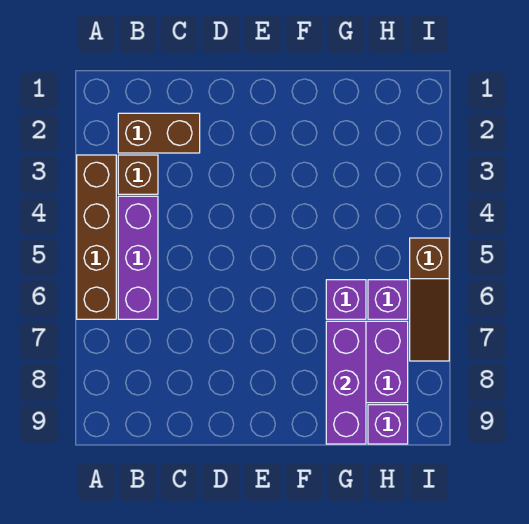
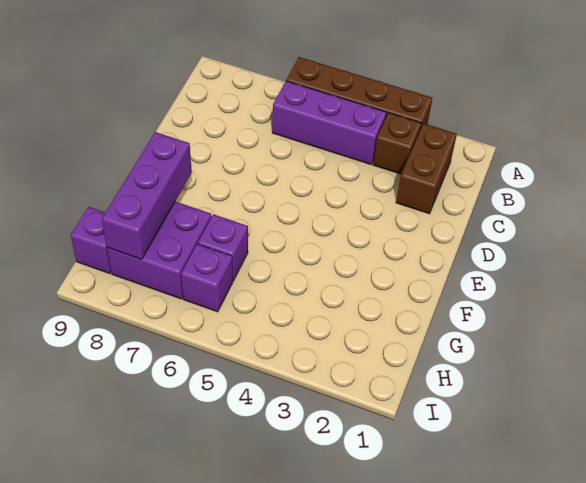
purple 1x3 brick [326,321,366,444] -> purple 1x3 brick turned to [102,132,192,259]
brown 1x3 slope [410,238,449,361] -> none

